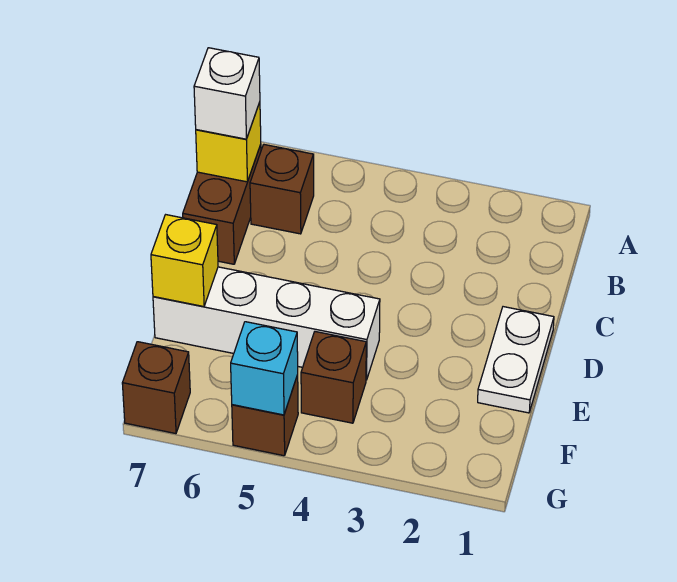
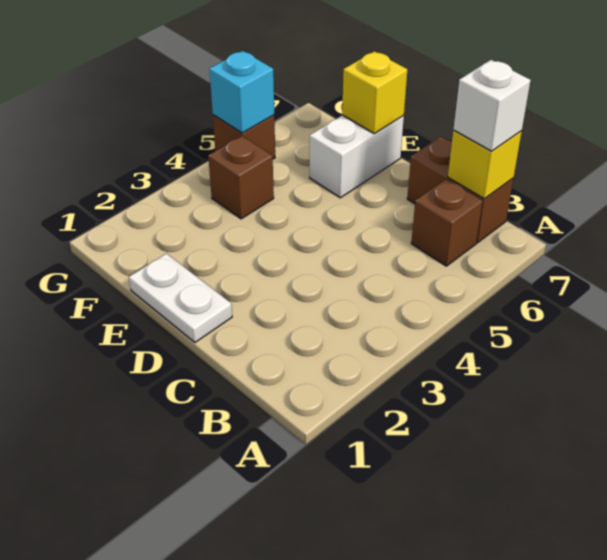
white 1x4 brick [153,267,380,380] -> white 1x2 brick [310,115,404,198]
brown 1x1 brick [122,342,190,434] -> none

